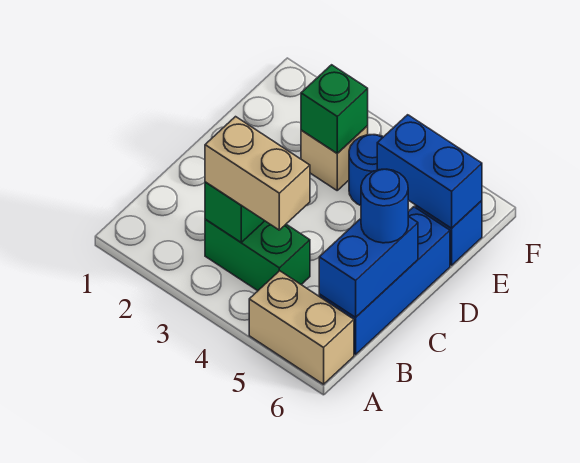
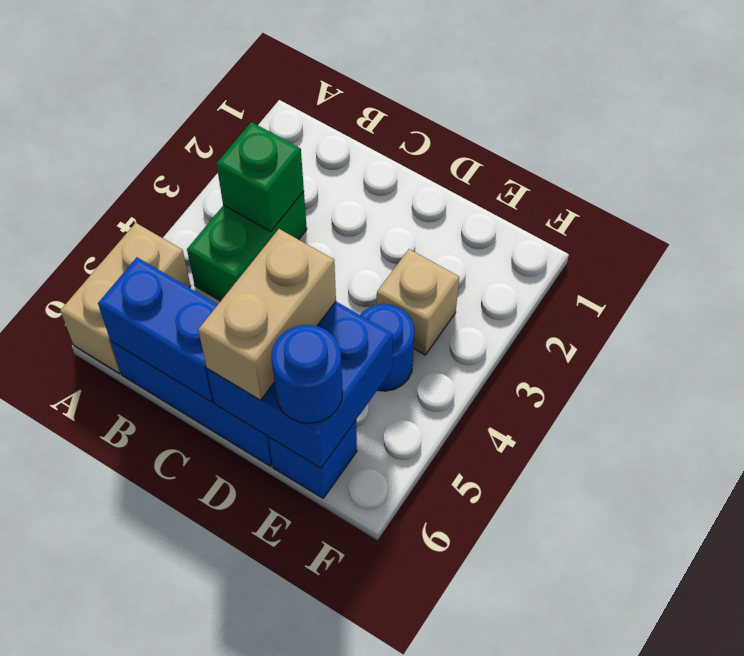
tan 1x2 brick [205,117,310,230] -> tan 1x2 brick moved to [198,229,336,400]
blue 1x1 round brick [361,169,408,243] -> blue 1x1 round brick moved to [271,325,343,423]
green 1x1 brick [301,65,368,153] -> none
blue 1x2 brick [377,115,482,228] -> blue 2x2 brick [207,302,393,468]

